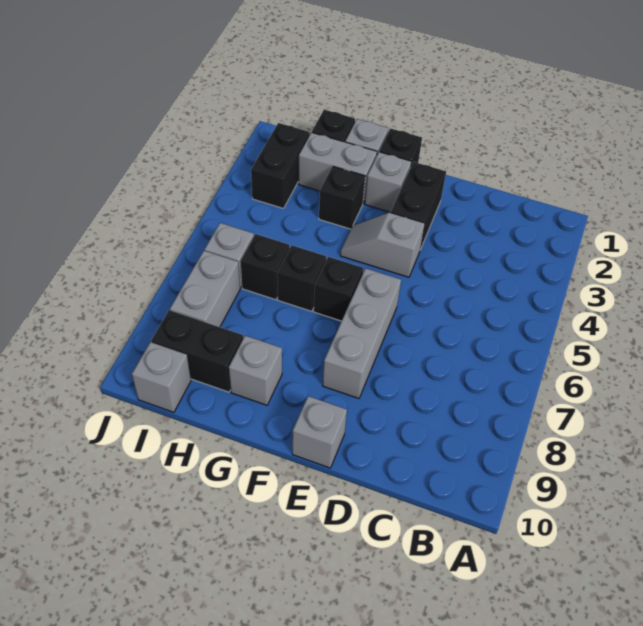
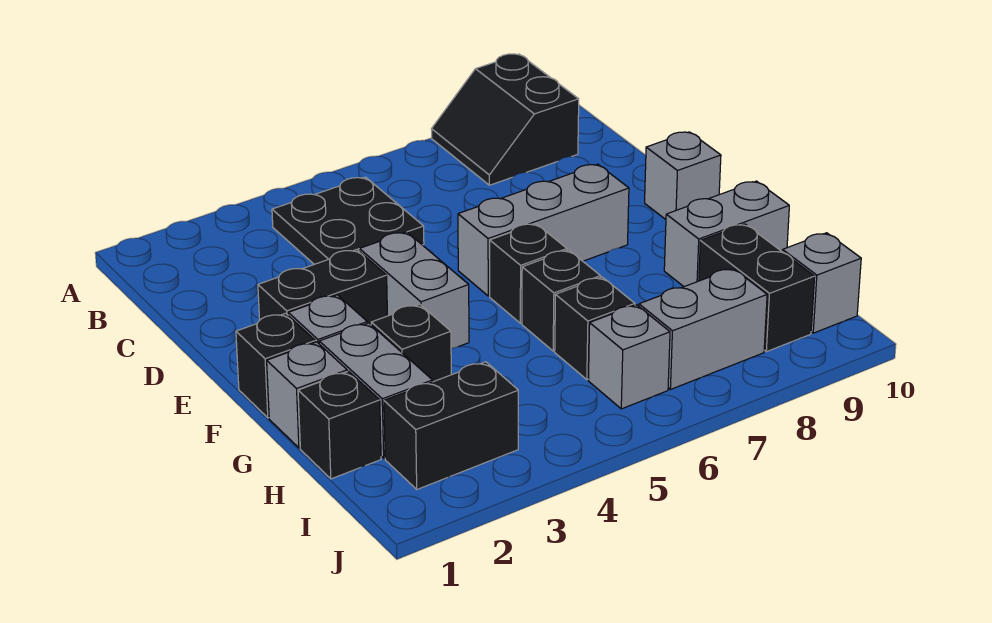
none -> black 2x2 slope [431,54,579,185]
none -> black 2x2 plate [272,177,424,264]
grey 1x2 slope [340,212,425,277] -> grey 1x2 brick [359,232,469,349]
grey 1x1 brick [229,336,282,405] -> grey 1x2 brick [664,181,789,287]

